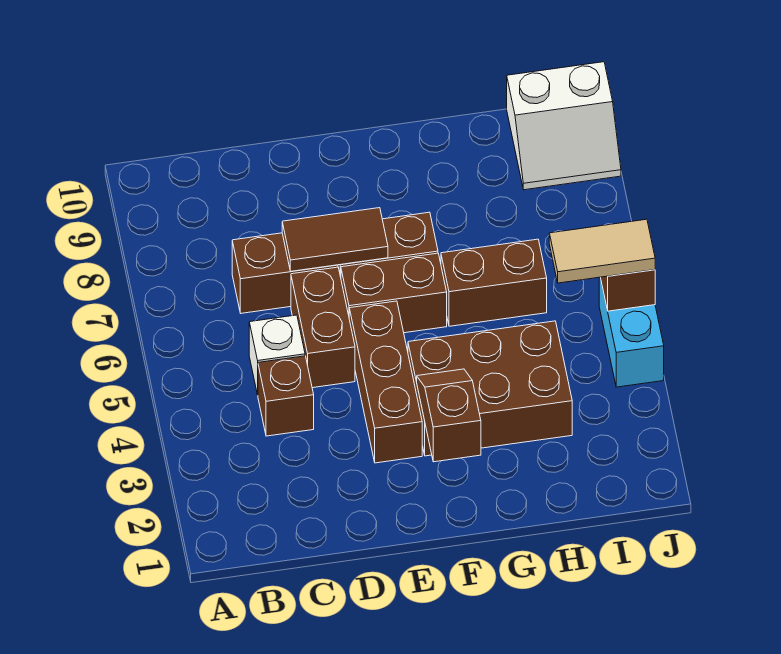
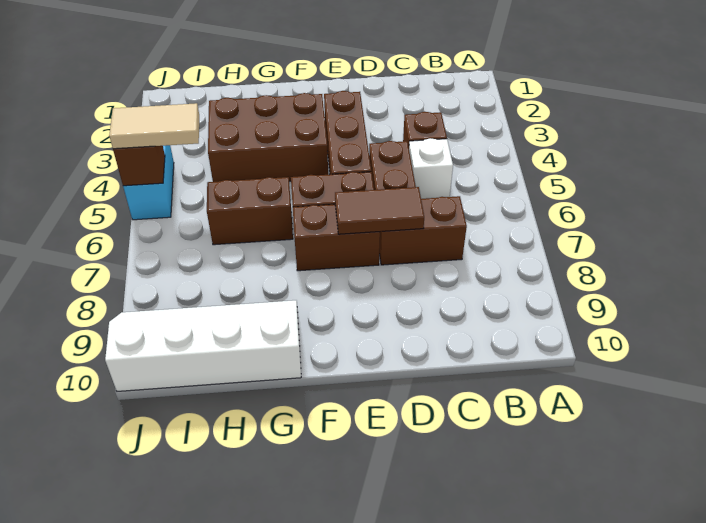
brown 1x2 slope [417,369,481,462] -> none
white 2x2 slope [507,62,621,190] -> white 2x4 slope [105,300,301,391]

